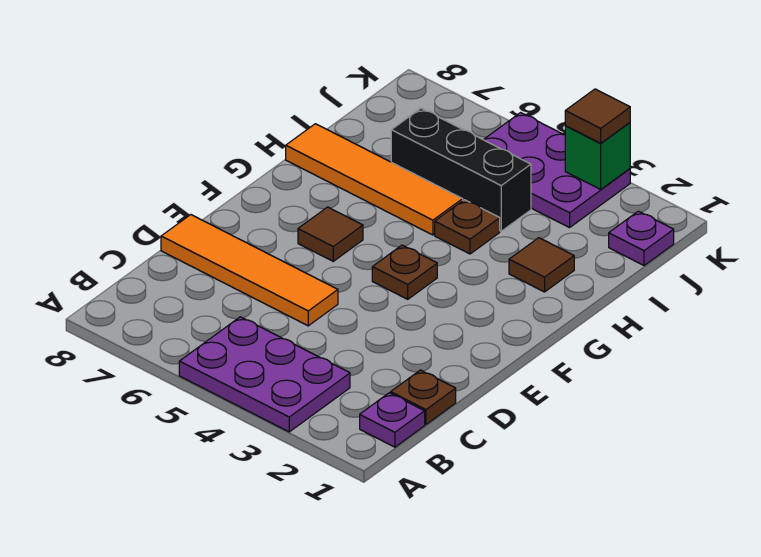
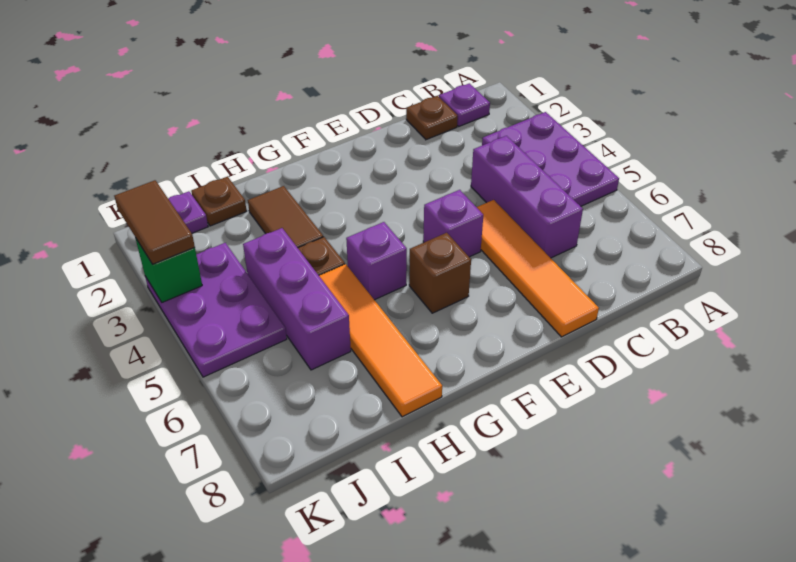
none -> purple 1x3 brick [471,136,583,258]
none -> purple 1x1 brick [423,190,483,257]
brown 1x1 plate [372,245,437,299] -> brown 1x1 plate moved to [191,177,247,226]
brown 1x1 tile [298,207,363,261] -> brown 1x1 brick [409,233,471,313]
none -> purple 1x1 brick [346,222,407,300]
brown 1x1 tile [509,238,574,292] -> brown 1x2 tile [248,186,323,248]
black 1x3 brick [391,108,531,231] -> purple 1x3 brick [243,228,351,370]
brown 1x1 tile [565,89,630,143] -> brown 1x2 tile [114,180,195,264]

